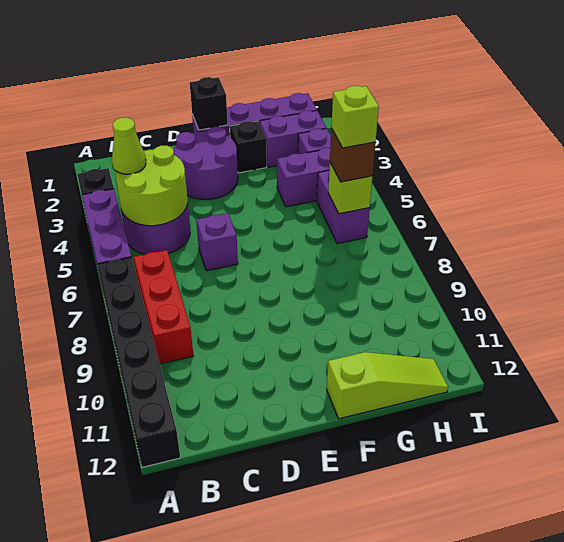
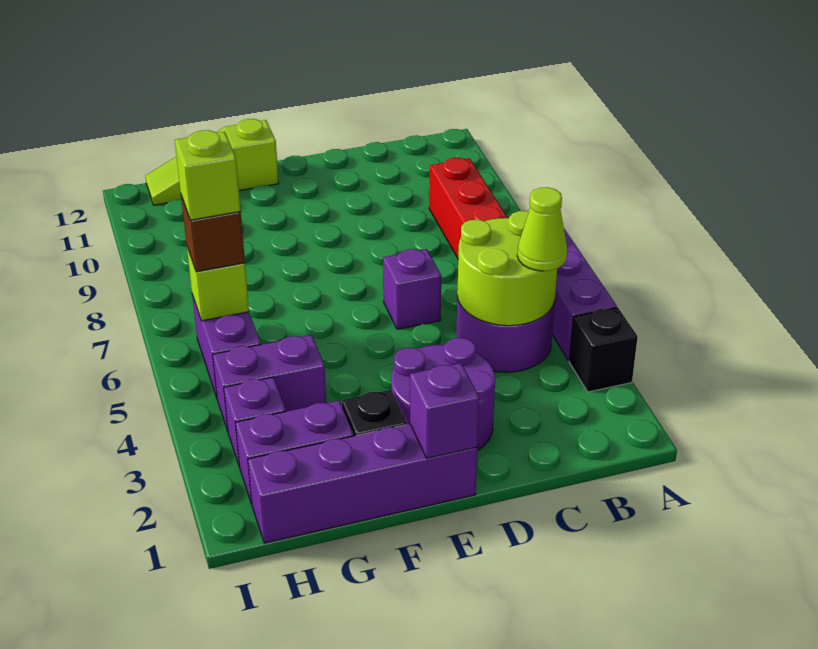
black 1x6 brick [97,257,180,467] -> none
black 1x1 brick [190,77,228,130] -> purple 1x1 brick [410,363,479,458]

